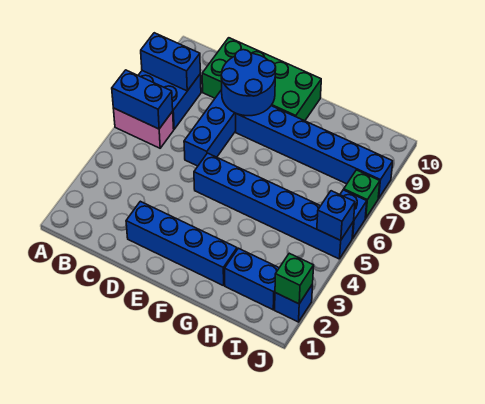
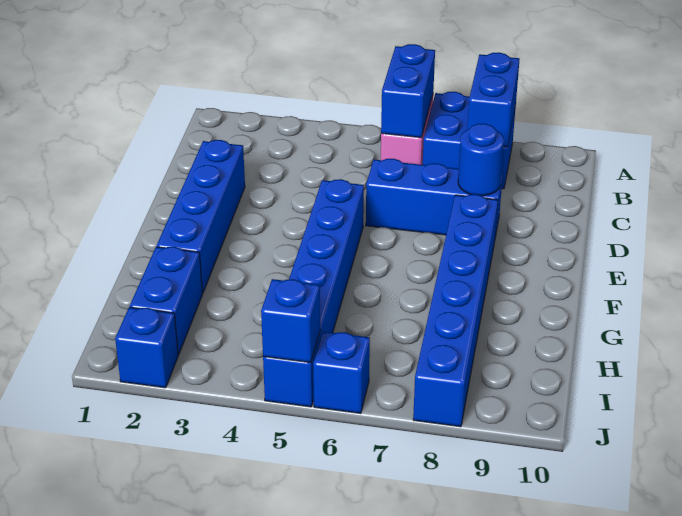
green 2x4 brick [202,38,321,121] -> none
blue 2x2 round brick [221,50,276,116] -> blue 1x1 round brick [458,124,504,196]
green 1x1 brick [275,253,314,304] -> none
green 1x1 brick [344,170,380,218] -> none

